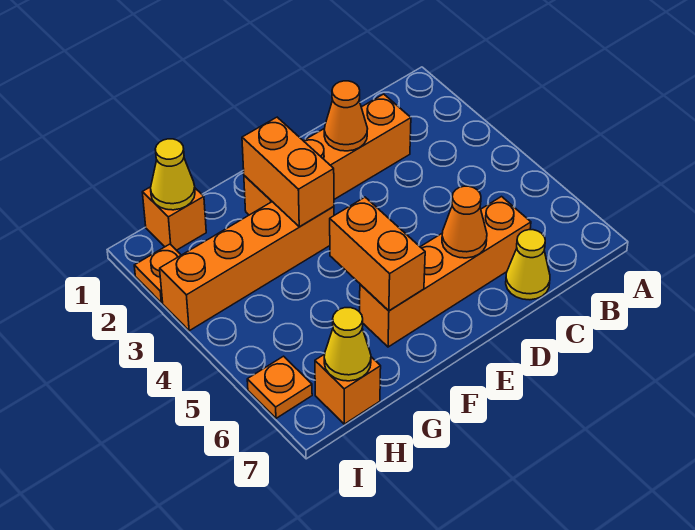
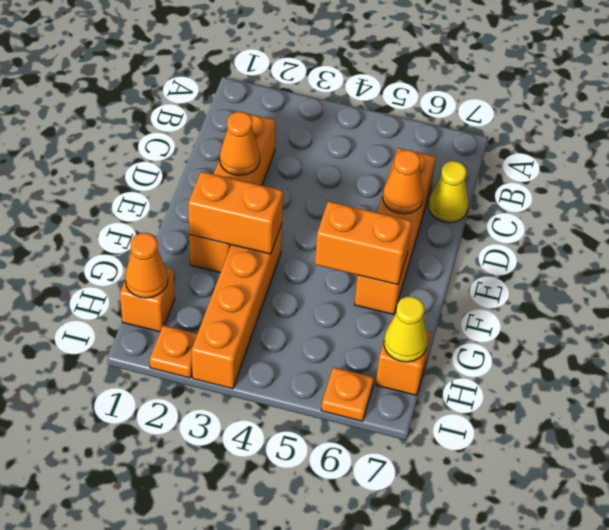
yellow 1x1 cone [151,139,195,210] -> orange 1x1 cone [125,233,168,298]

